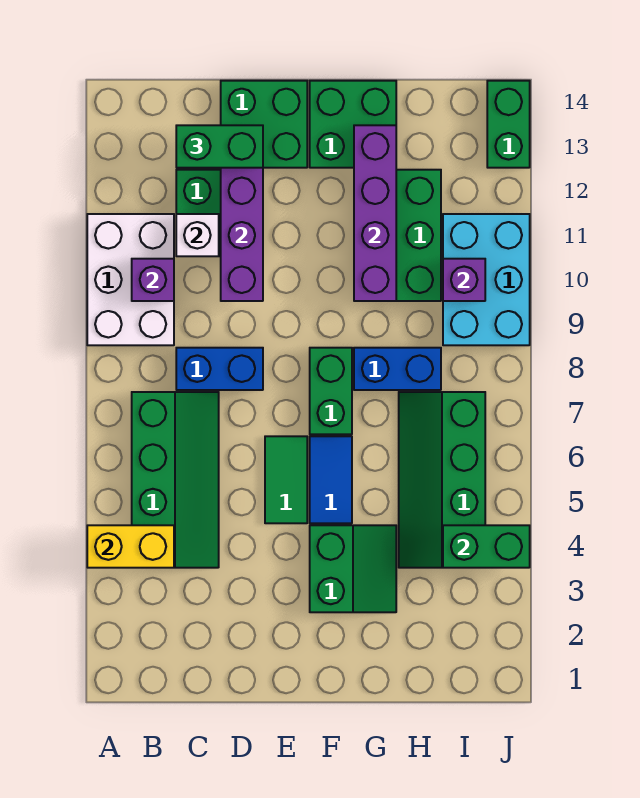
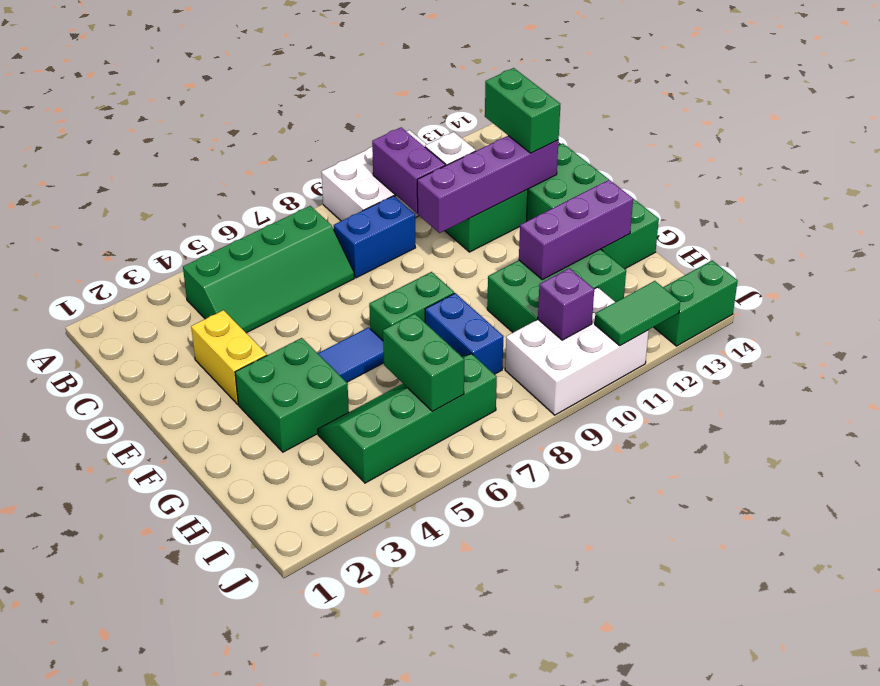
yellow 1x2 brick [87,525,174,568] -> yellow 1x2 brick moved to [191,310,267,404]
purple 1x1 brick [132,259,174,301] -> purple 1x2 brick [372,128,445,213]
blue 1x2 brick [176,348,263,390] -> blue 1x2 brick turned to [334,196,416,278]
green 1x2 tile [265,436,307,523] -> green 1x2 tile moved to [595,281,680,346]
green 2x2 slope [310,525,396,612] -> green 2x2 brick [235,338,349,452]
purple 1x4 brick [354,125,396,301] -> purple 1x3 brick [519,180,633,280]
green 1x2 brick [443,525,530,568] -> green 1x2 brick moved to [383,314,464,411]
cyan 2x3 brick [443,214,530,345] -> white 2x3 brick [505,287,649,415]

